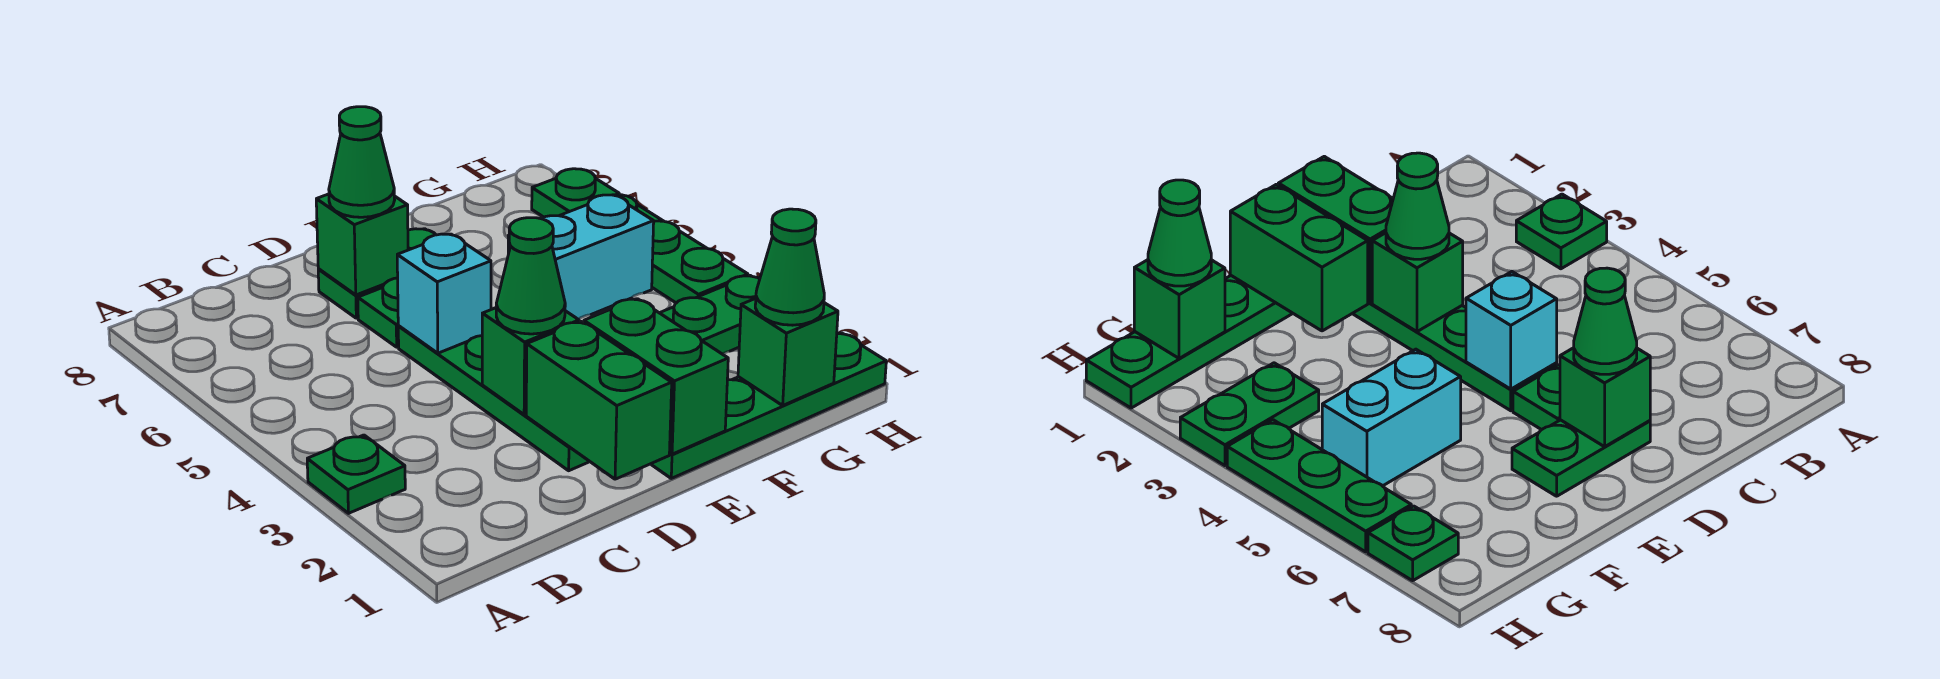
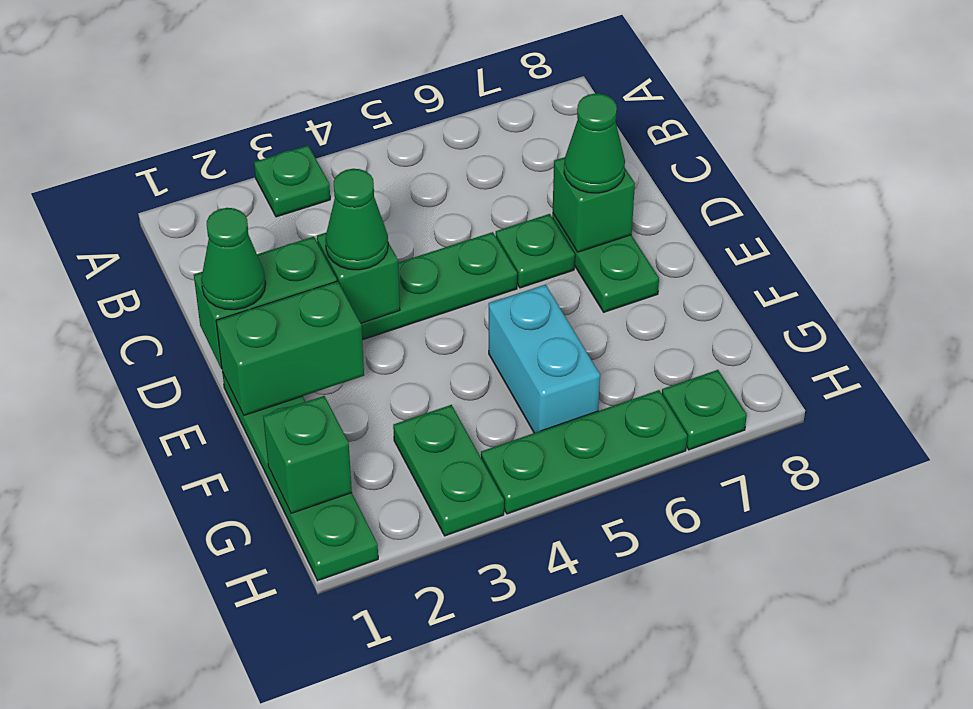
cyan 1x1 brick [397,234,491,353] -> none
green 1x1 cone [755,209,824,325] -> green 1x1 cone moved to [201,208,266,310]

